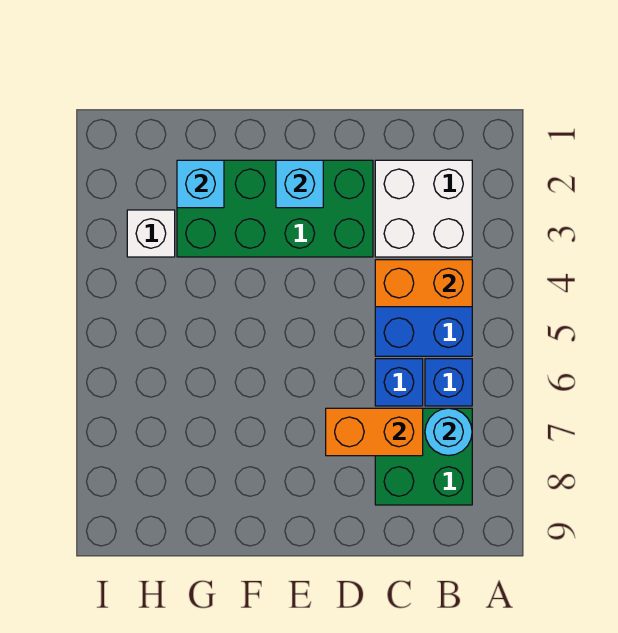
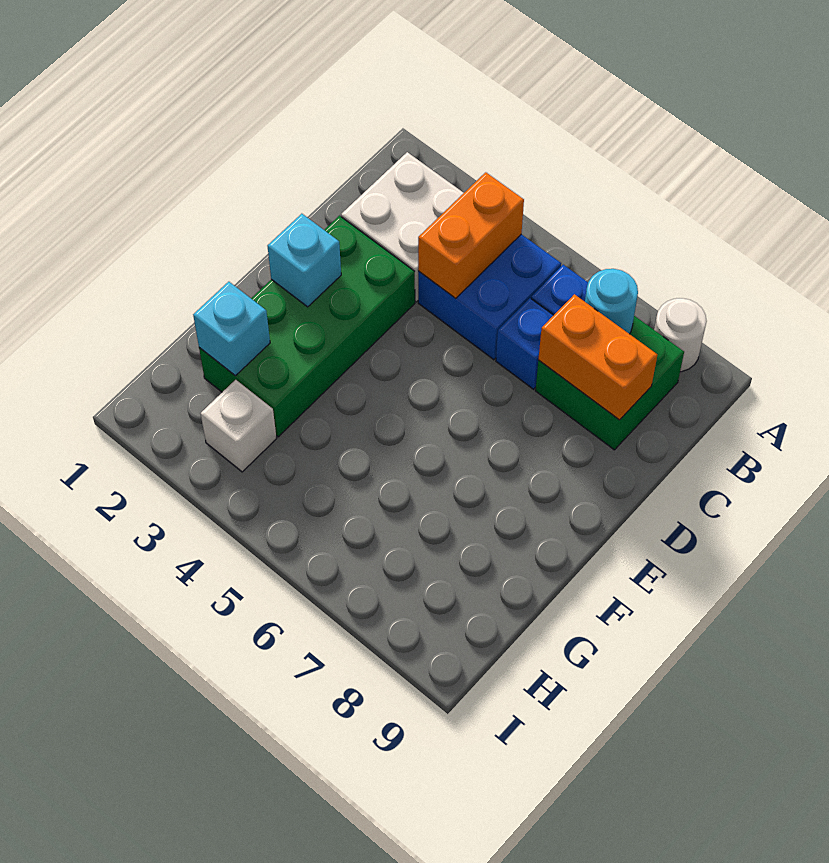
none -> white 1x1 round brick [654,298,707,372]
orange 1x2 brick [326,408,423,456] -> orange 1x2 brick turned to [538,294,657,420]

